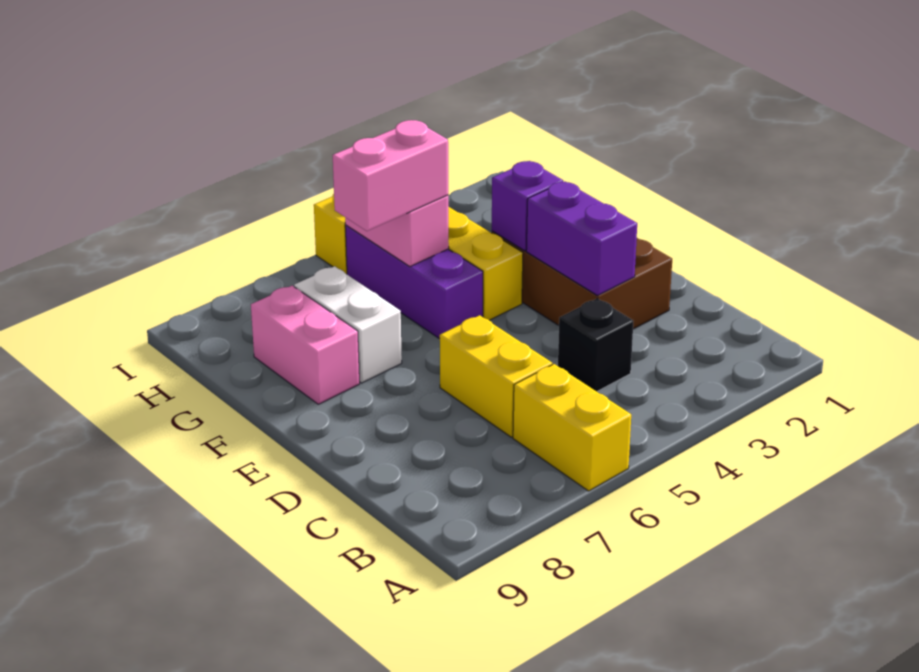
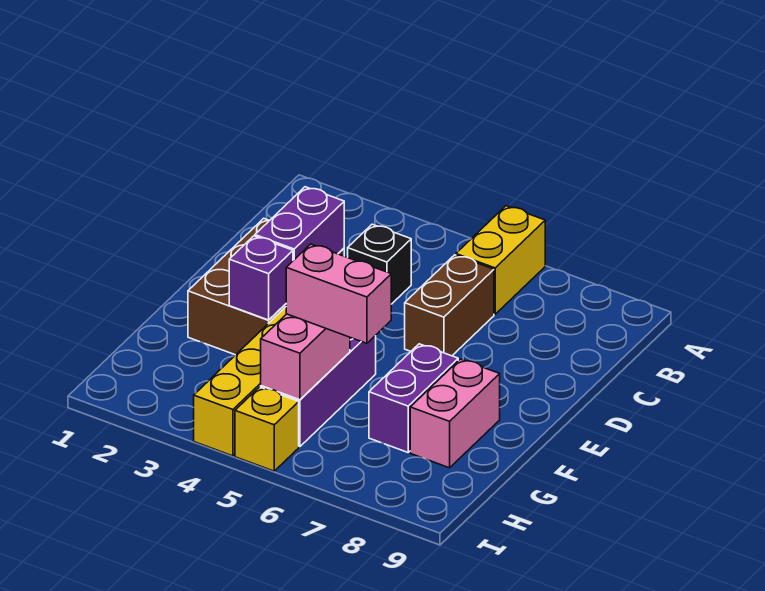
yellow 1x2 brick [440,315,552,437] -> brown 1x2 brick [405,255,494,356]
white 1x2 brick [294,266,402,383] -> purple 1x2 brick [369,344,458,452]

